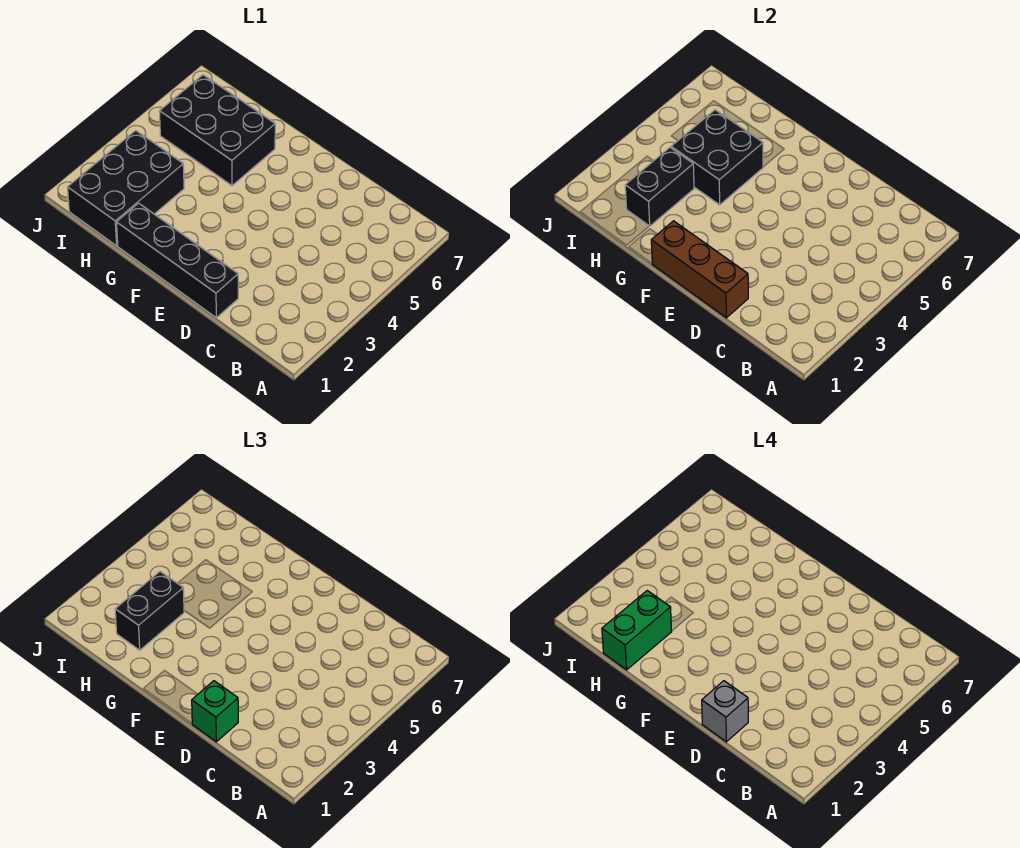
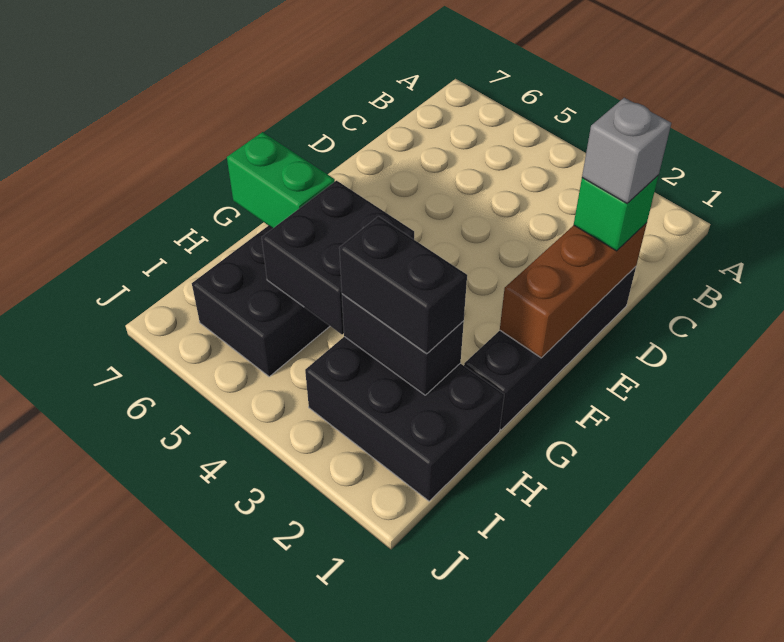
green 1x2 brick [602,591,672,670] -> green 1x2 brick moved to [227,132,335,228]

